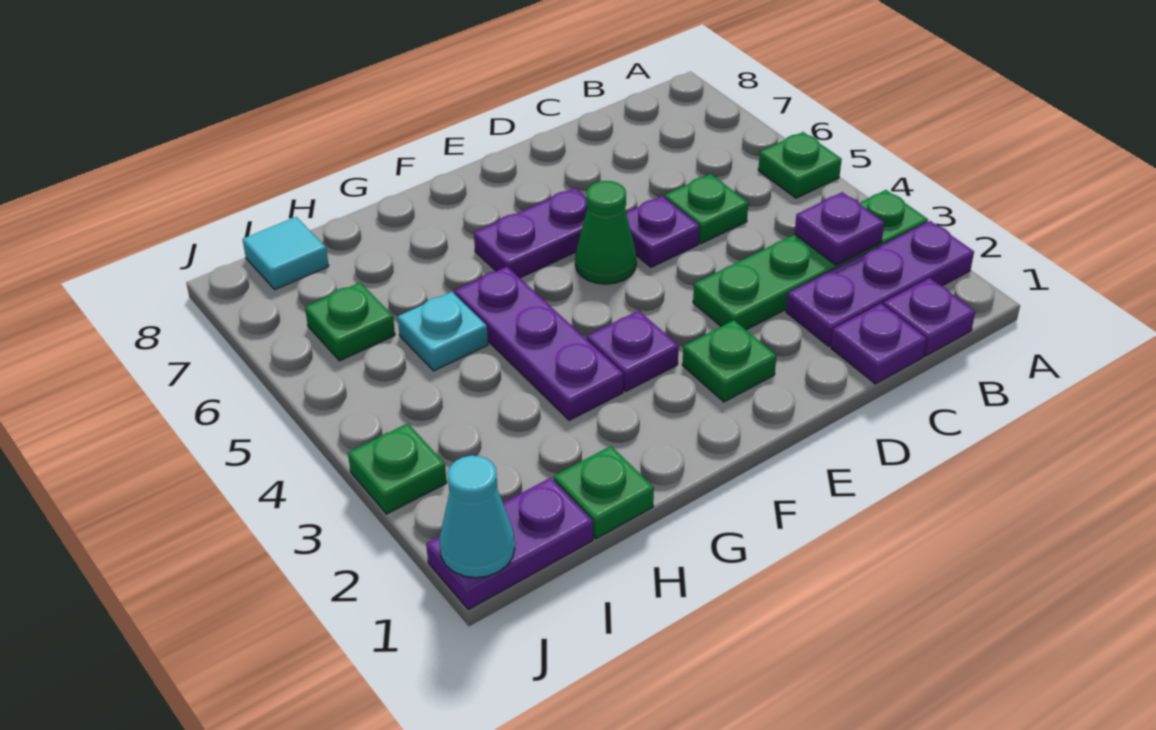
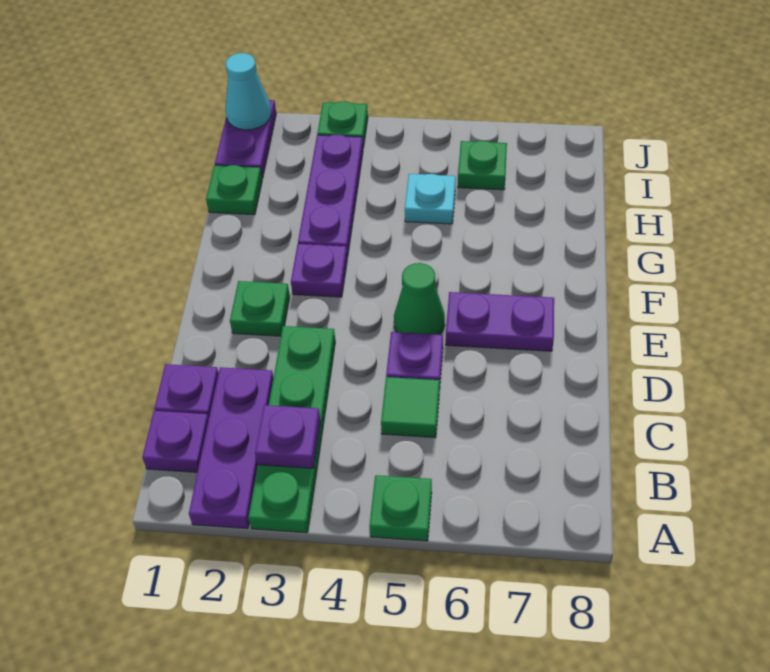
green 1x1 plate [664,174,748,244] -> green 1x1 tile [381,377,440,438]
purple 1x2 plate [474,188,587,278] -> purple 1x2 plate turned to [446,292,554,351]
purple 1x3 plate [455,267,623,420] -> purple 1x3 plate turned to [298,134,363,257]
cyan 1x1 tile [242,217,329,289] -> none

